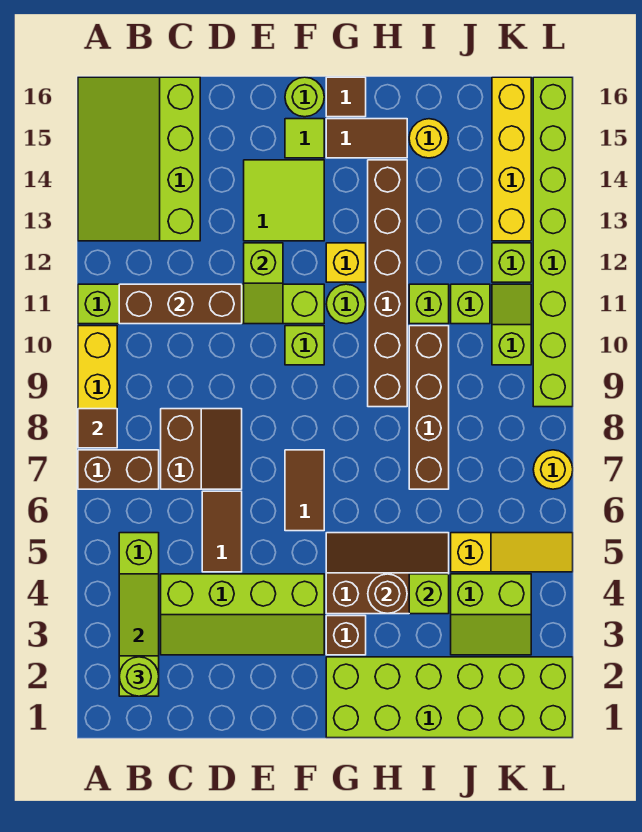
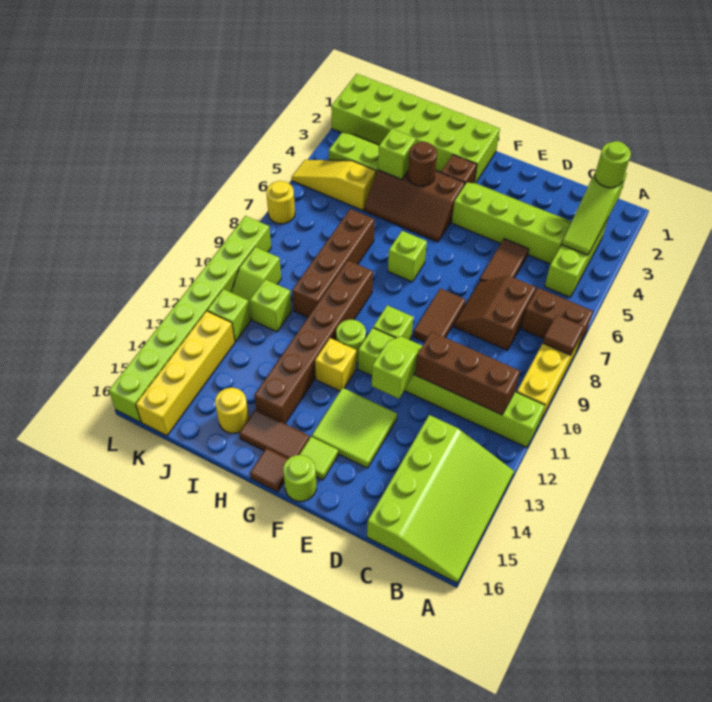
brown 1x2 tile [285,450,324,531] -> brown 1x2 tile moved to [413,288,466,342]
lime 1x1 brick [409,284,449,324] -> lime 1x1 brick moved to [388,231,427,282]

